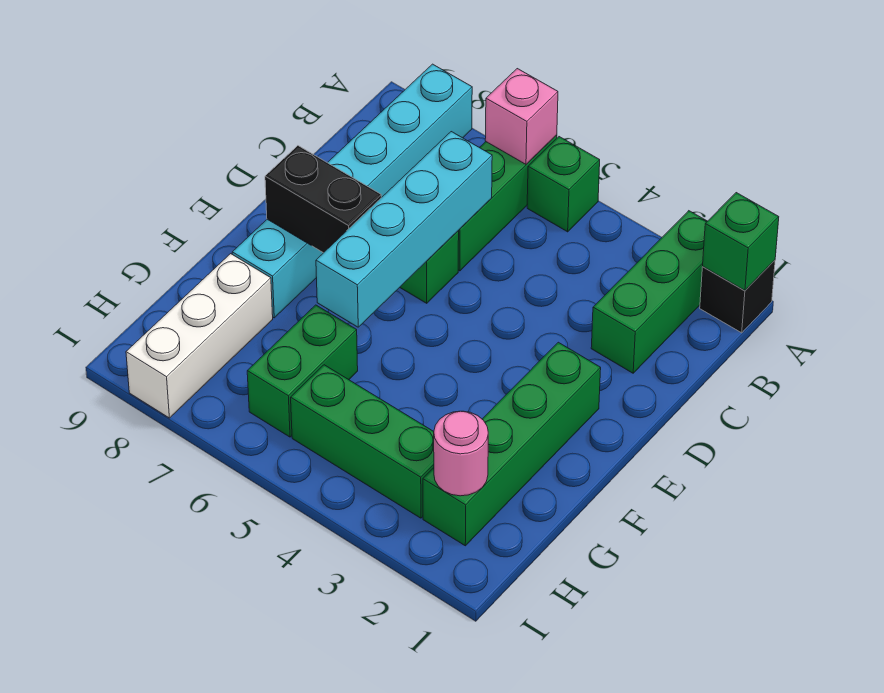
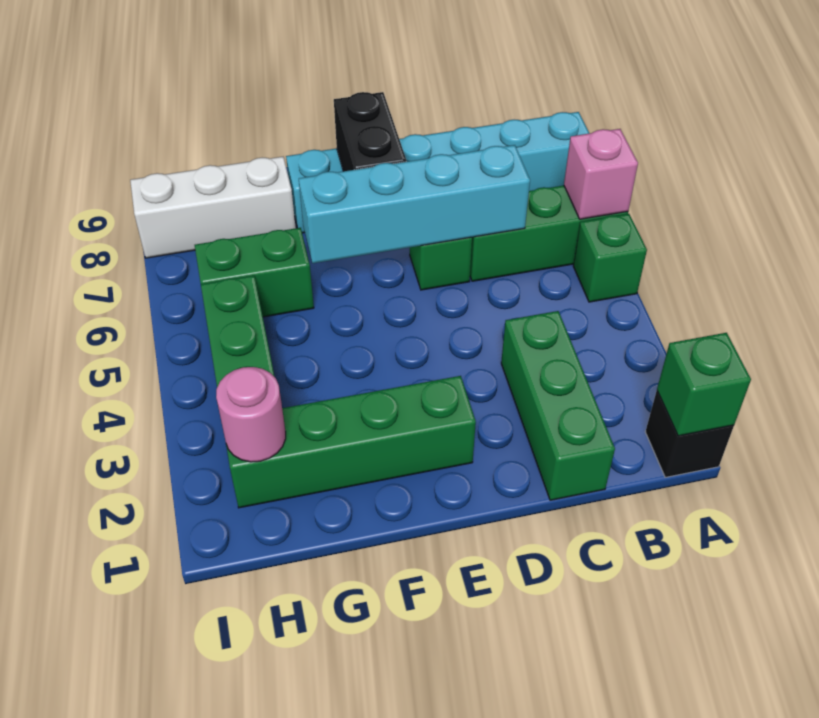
green 1x3 brick [591,211,707,373] -> green 1x3 brick turned to [501,311,615,500]

